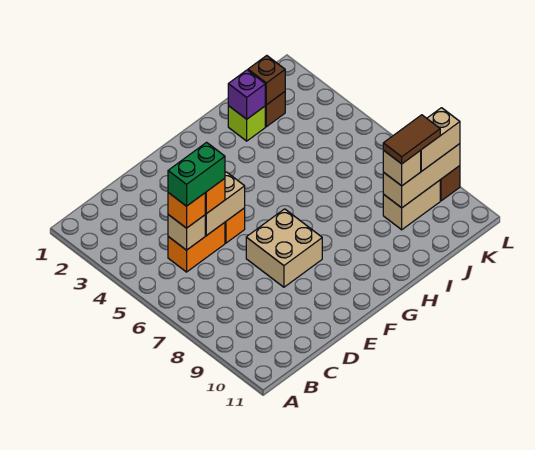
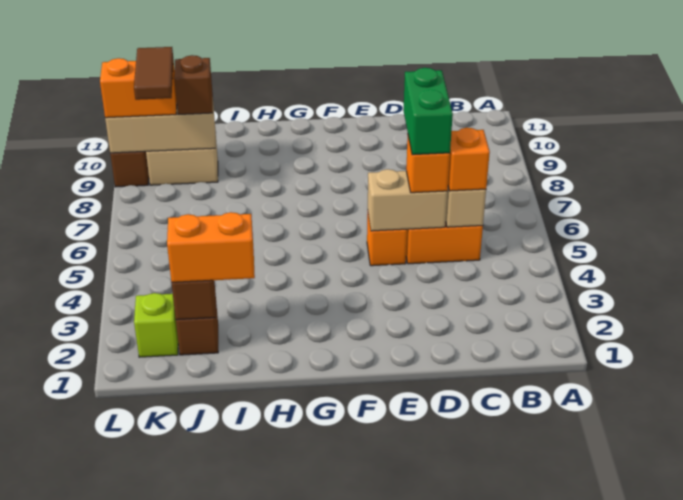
green 1x2 brick [168,142,225,206] -> green 1x2 brick turned to [403,68,453,155]
tan 2x2 brick [246,209,322,287] -> none
lime 1x1 brick [228,106,265,141] -> lime 1x1 brick moved to [134,293,178,357]
purple 1x1 brick [228,70,265,119] -> none
none -> orange 1x2 brick [167,212,255,282]
tan 1x1 brick [383,150,421,186] -> brown 1x1 brick [174,55,213,114]
brown 1x2 tile [383,115,440,164] -> brown 1x2 tile turned to [134,47,173,100]
tan 1x2 brick [421,108,460,172] -> orange 1x2 brick [100,58,177,118]

